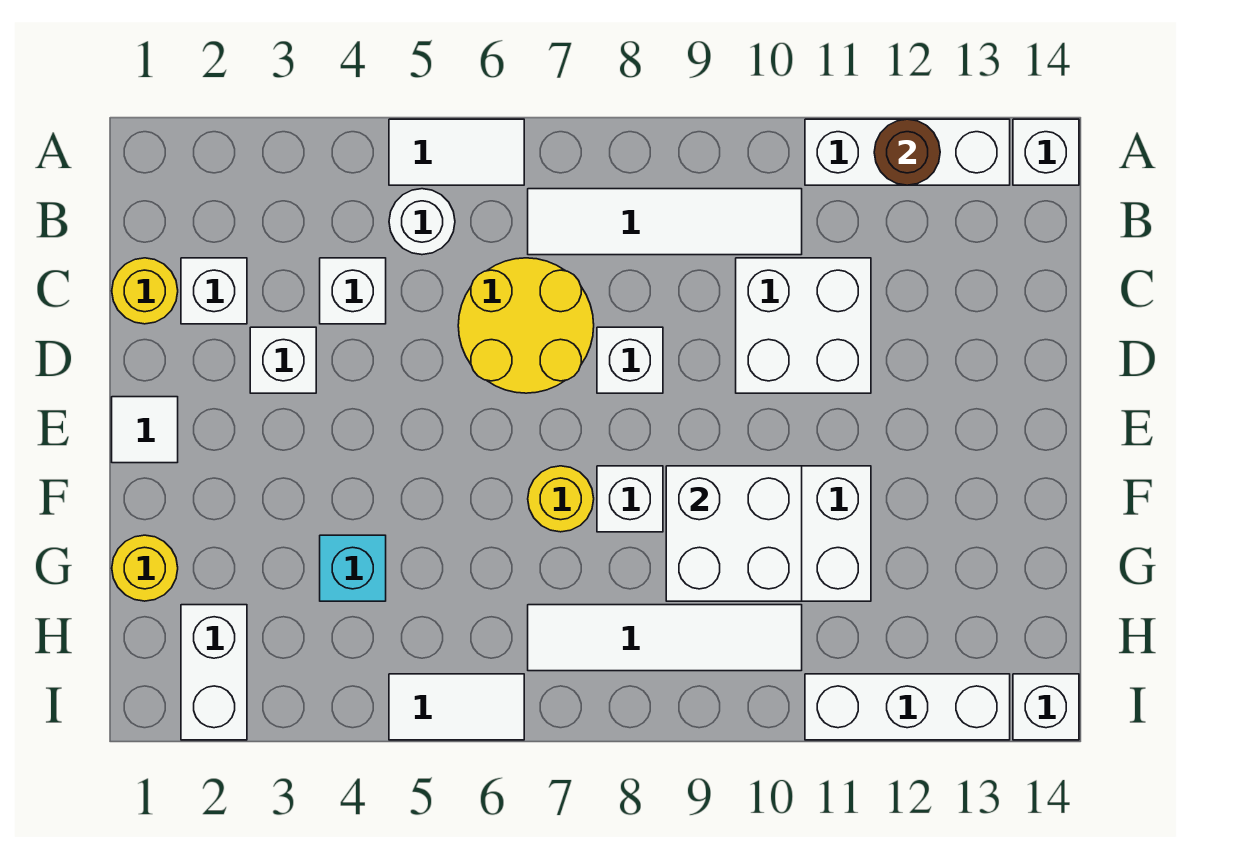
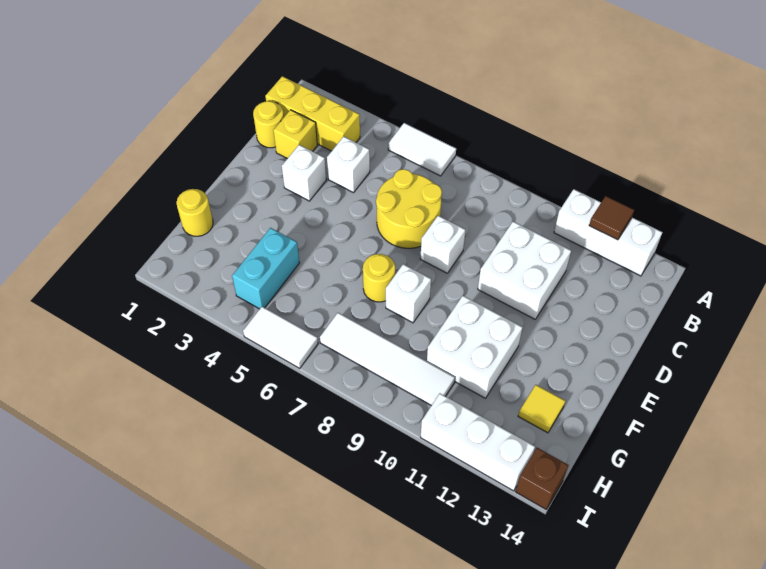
brown 1x1 round brick [874,119,940,185] -> brown 1x1 tile [589,196,634,240]
white 1x1 brick [1013,119,1079,185] -> none
none -> yellow 1x3 brick [265,76,360,151]
white 1x1 round brick [389,189,455,255] -> none
white 1x4 tile [528,189,802,255] -> none
white 1x1 brick [181,258,247,324] -> yellow 1x1 brick [273,110,317,159]
white 1x1 tile [112,397,178,463] -> none
white 2x2 brick [666,466,802,601] -> none
cyan 1x1 brick [320,535,386,601] -> cyan 1x2 brick [232,228,299,309]
none -> yellow 1x1 tile [518,385,565,433]
white 1x2 brick [181,605,247,740] -> none
white 1x1 brick [1013,674,1079,740] -> brown 1x1 brick [515,448,569,509]

